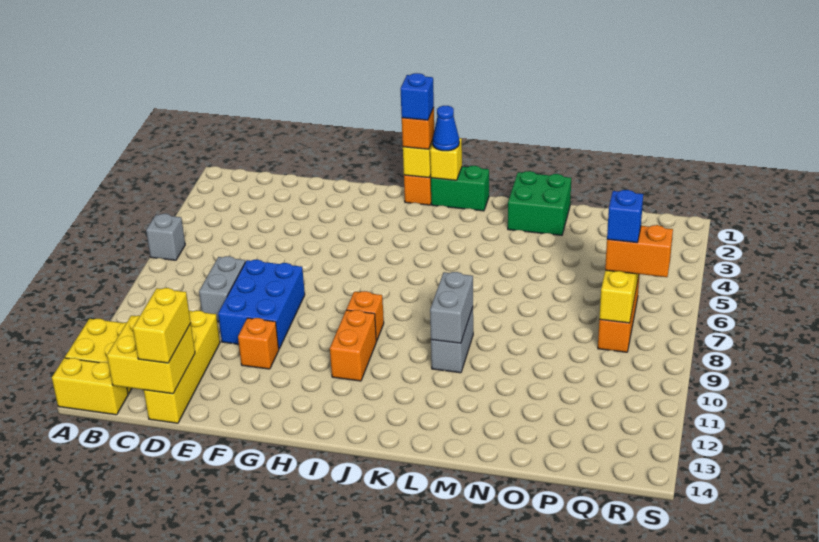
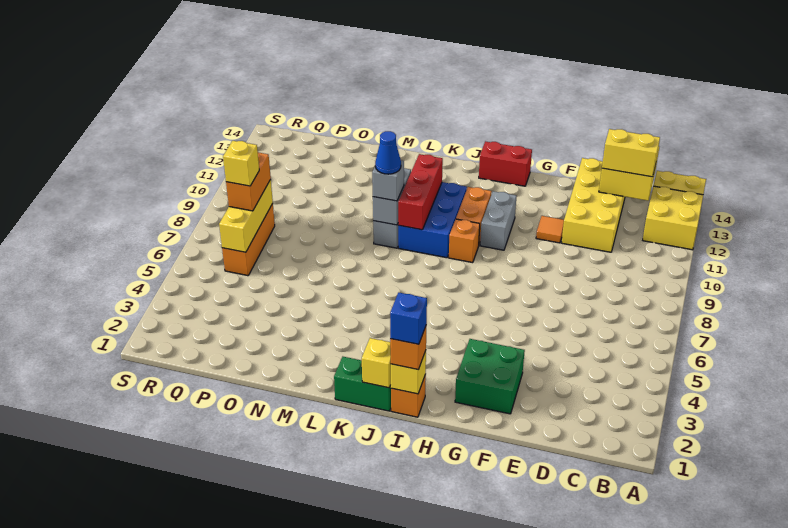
grey 1x1 brick [146,214,185,260] -> grey 1x1 brick moved to [372,160,404,201]
grey 1x2 brick [199,256,245,322] -> grey 1x2 brick moved to [480,191,516,250]
yellow 1x4 brick [144,311,220,423] -> yellow 2x4 brick [561,158,625,252]
yellow 1x2 brick [133,288,191,363] -> yellow 1x2 brick turned to [602,129,660,177]
blue 2x3 brick [218,260,305,349] -> blue 2x3 brick moved to [398,182,467,258]
orange 1x1 brick [238,318,279,369] -> orange 1x1 tile [536,216,564,243]
none -> red 1x2 brick [479,141,532,186]
blue 1x1 cone [433,106,459,151] -> blue 1x1 cone moved to [375,131,401,174]
none -> red 1x3 brick [398,154,443,230]
green 2x2 brick [508,171,571,235] -> green 2x2 brick moved to [455,339,525,414]
orange 1x2 brick [605,225,673,277] -> orange 1x2 brick turned to [226,152,271,211]
blue 1x1 brick [607,190,643,243] -> yellow 1x1 brick [223,141,259,186]

